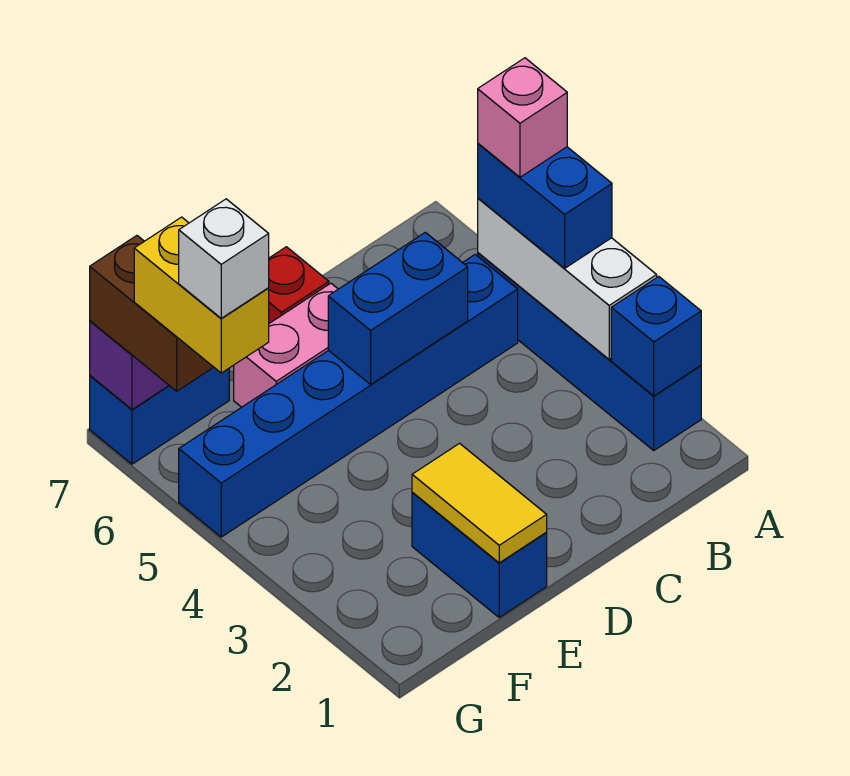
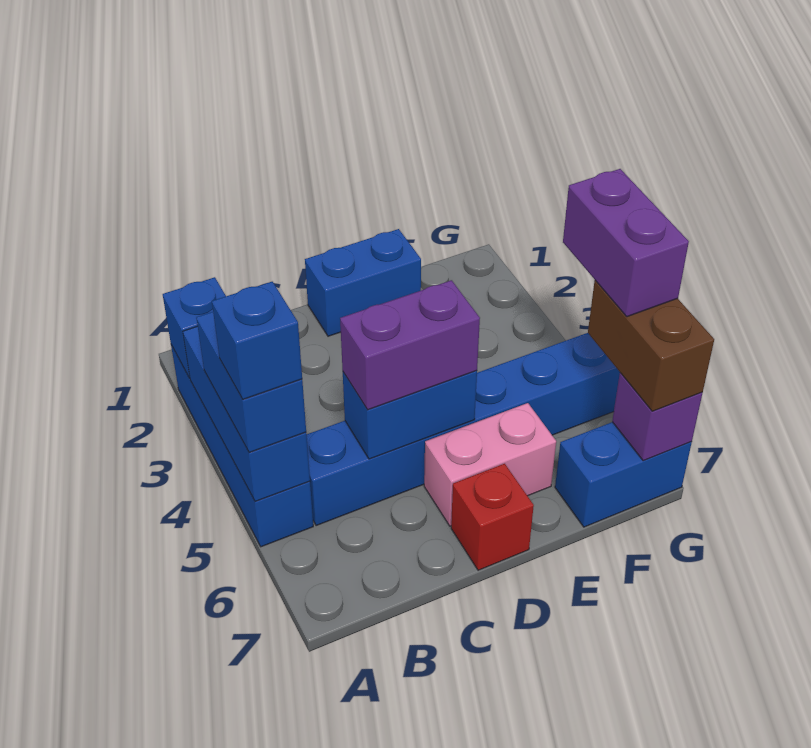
white 1x3 brick [478,198,657,359] -> blue 1x3 brick [183,326,310,502]
pink 1x1 brick [478,58,567,177] -> blue 1x1 brick [212,282,302,399]
none -> purple 1x2 brick [340,280,480,410]
blue 1x2 brick [412,493,547,617] -> blue 1x2 brick turned to [305,229,421,336]
yellow 1x2 tile [412,443,547,563] -> none
yellow 1x2 brick [134,217,269,373] -> purple 1x2 brick [563,169,689,317]
white 1x1 brick [179,199,269,318] -> none

